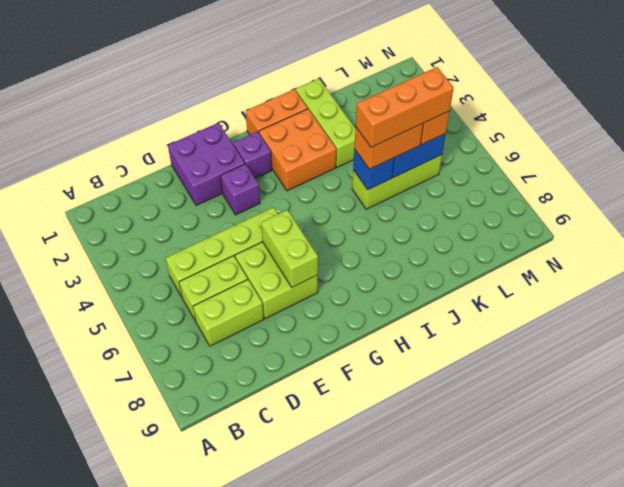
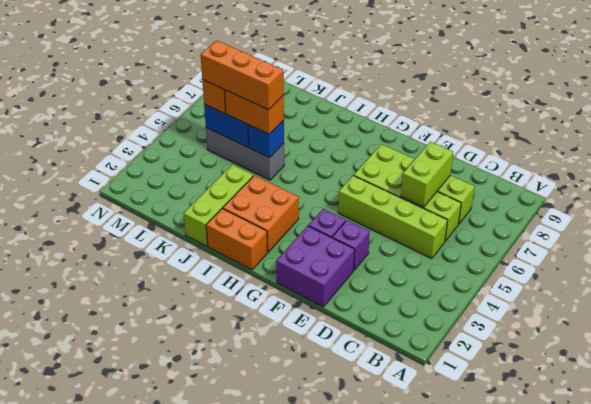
lime 1x2 brick [261,210,318,287] -> lime 1x2 brick moved to [401,142,453,207]
purple 1x1 brick [233,132,272,178] -> purple 1x1 brick moved to [332,220,370,270]
lime 1x3 brick [352,155,442,209] -> grey 1x3 brick [206,128,284,180]

